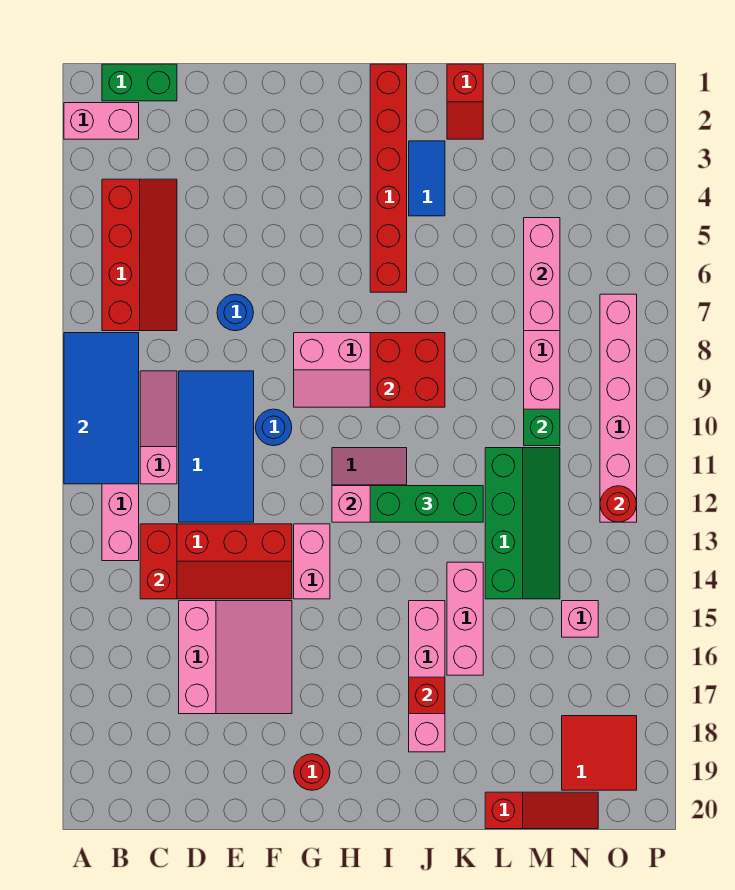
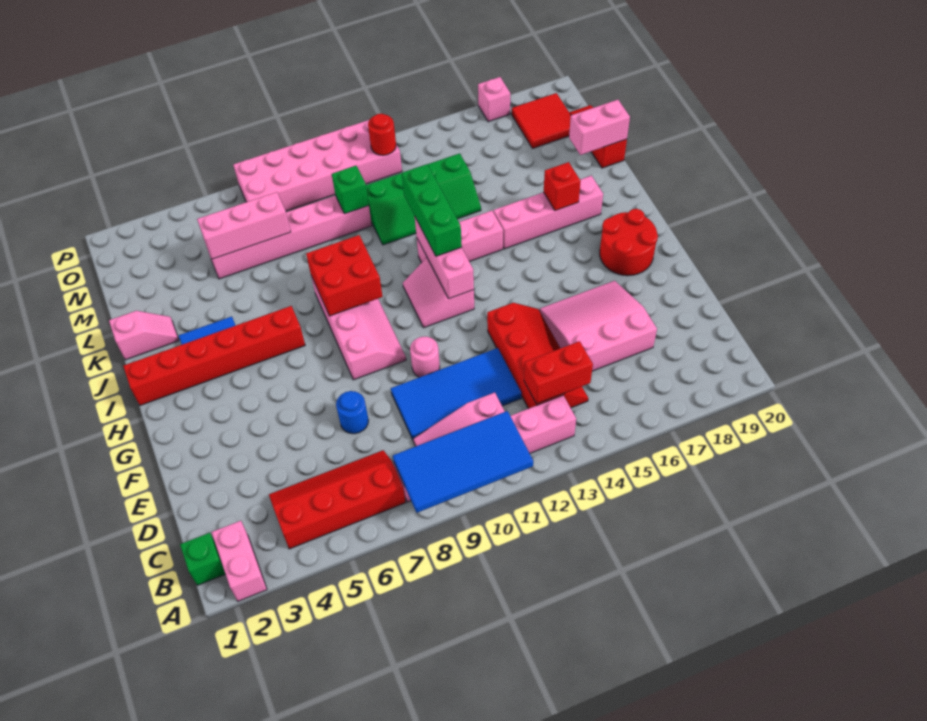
green 1x2 brick [102,64,177,101] -> green 1x1 brick [180,533,225,585]
blue 1x1 round brick [255,409,292,446] -> pink 1x1 round brick [410,337,440,377]
pink 1x2 brick [294,524,330,599] -> pink 1x2 brick moved to [569,100,630,155]
red 1x1 round brick [294,754,330,790] -> red 2x2 round brick [600,209,658,276]
red 1x2 slope [447,64,483,139] -> pink 1x2 slope [109,311,179,360]
pink 1x3 brick [447,562,483,675] -> pink 1x3 brick moved to [417,211,503,263]
green 2x4 slope [485,448,560,599] -> green 2x4 slope turned to [366,153,481,245]
pink 1x1 brick [562,601,598,637] -> pink 1x1 brick moved to [478,77,510,122]
pink 1x6 brick [600,294,637,522] -> pink 2x6 brick [233,120,402,211]

